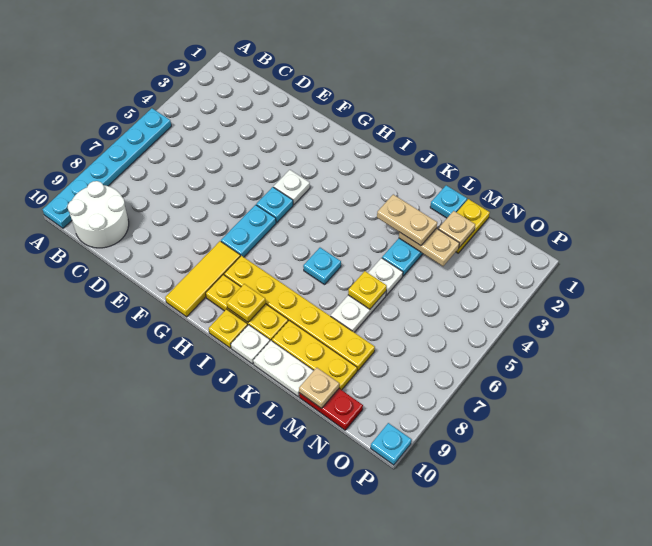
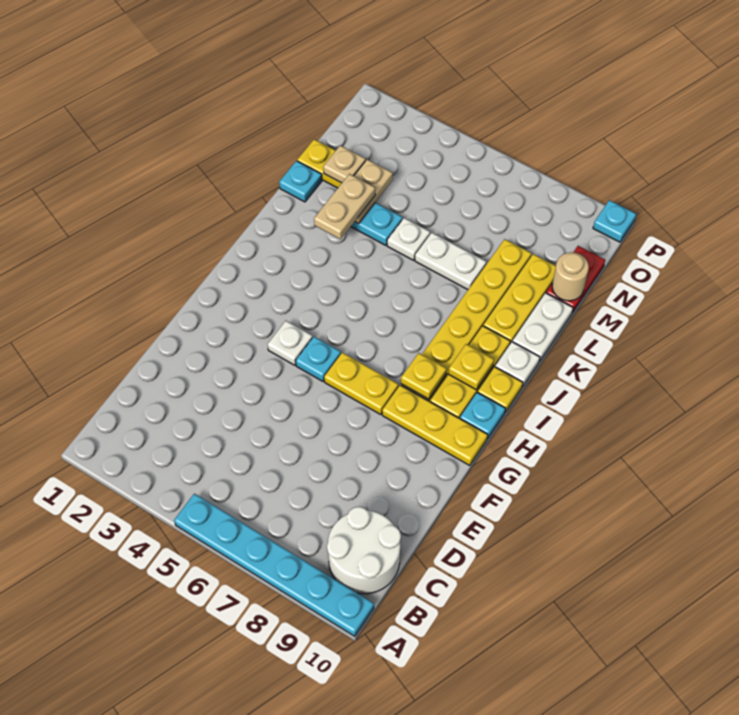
cyan 1x2 plate [221,205,276,257] -> yellow 1x2 plate [324,352,399,415]
yellow 1x3 tile [165,241,240,317] -> yellow 1x3 plate [382,385,488,466]
cyan 1x1 plate [303,248,341,285] -> cyan 1x1 plate moved to [460,392,505,439]
yellow 1x1 plate [348,271,387,309] -> yellow 1x1 plate moved to [401,353,447,399]
tan 1x1 plate [299,368,339,409] -> tan 1x1 round brick [552,252,589,301]

